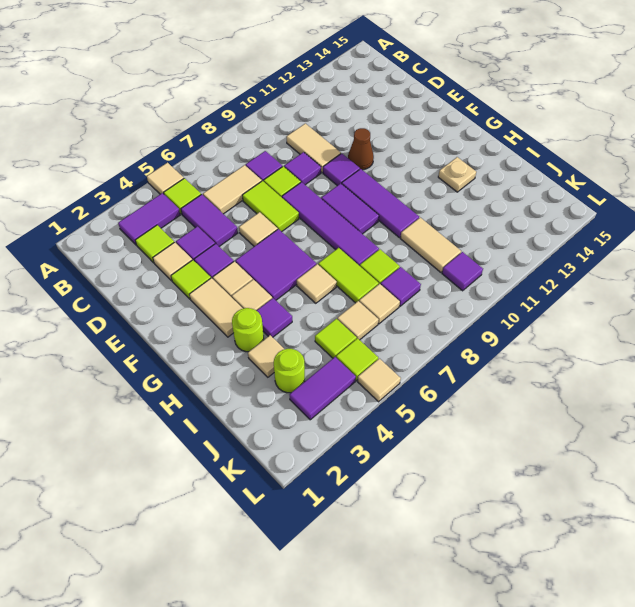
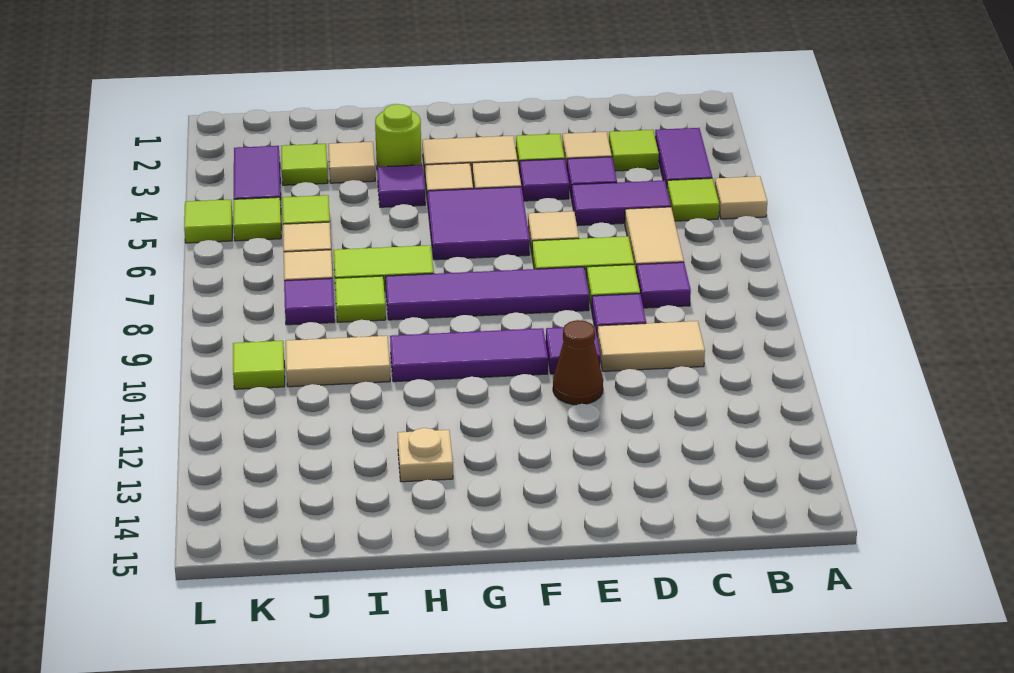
purple 1x2 tile [321,183,379,234] -> none
tan 1x1 tile [297,264,337,303] -> none
lime 1x1 round brick [274,349,305,393] -> lime 1x1 tile [281,144,328,185]
purple 1x1 tile [442,252,483,291] -> lime 1x1 tile [233,341,285,389]
tan 1x1 tile [358,359,401,402] -> lime 1x1 tile [184,200,232,243]

